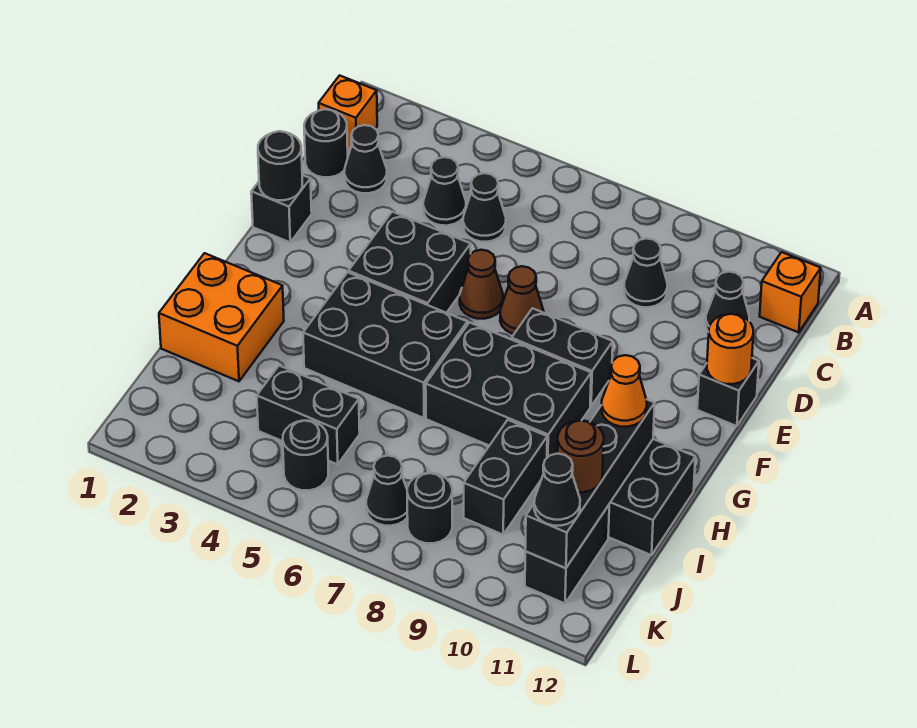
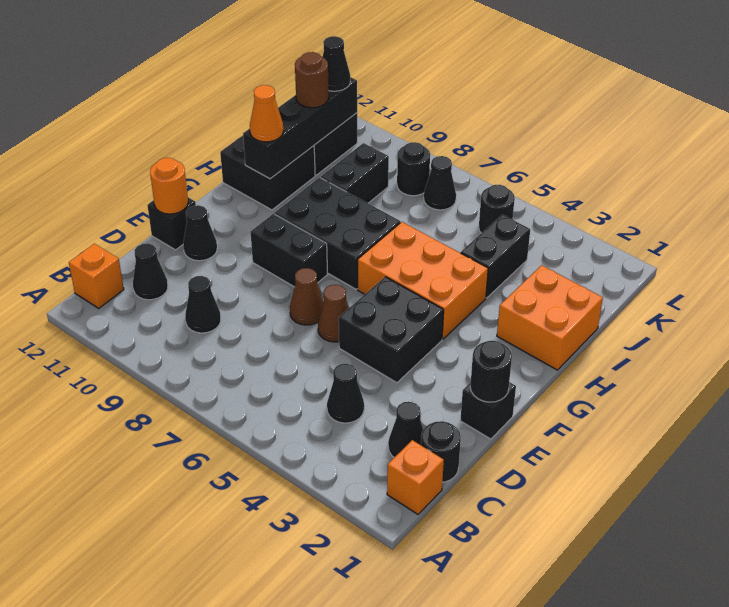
black 1x1 cone [463,173,506,242] -> black 1x1 cone moved to [183,205,217,261]
black 2x3 brick [303,272,467,418] -> orange 2x3 brick [358,222,488,339]
black 1x2 brick [257,366,360,464] -> black 1x2 brick turned to [461,215,530,298]

